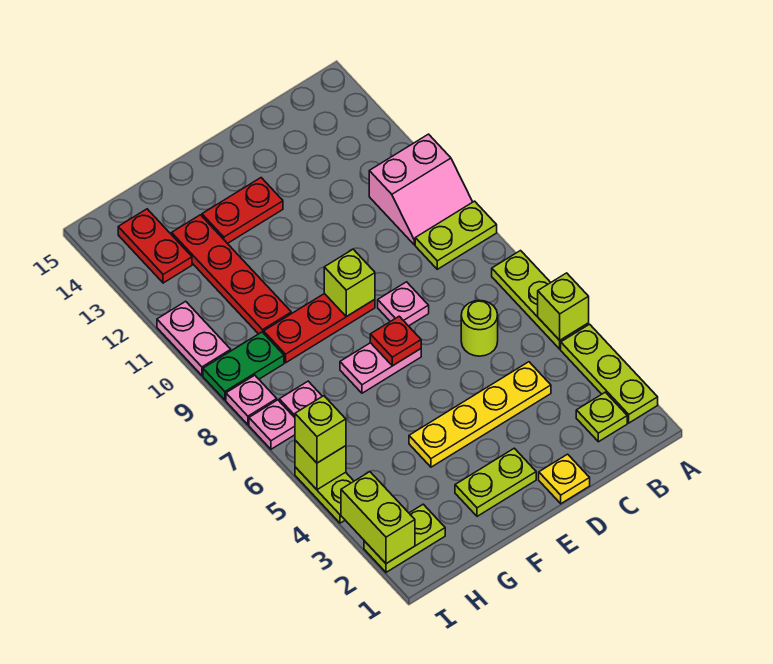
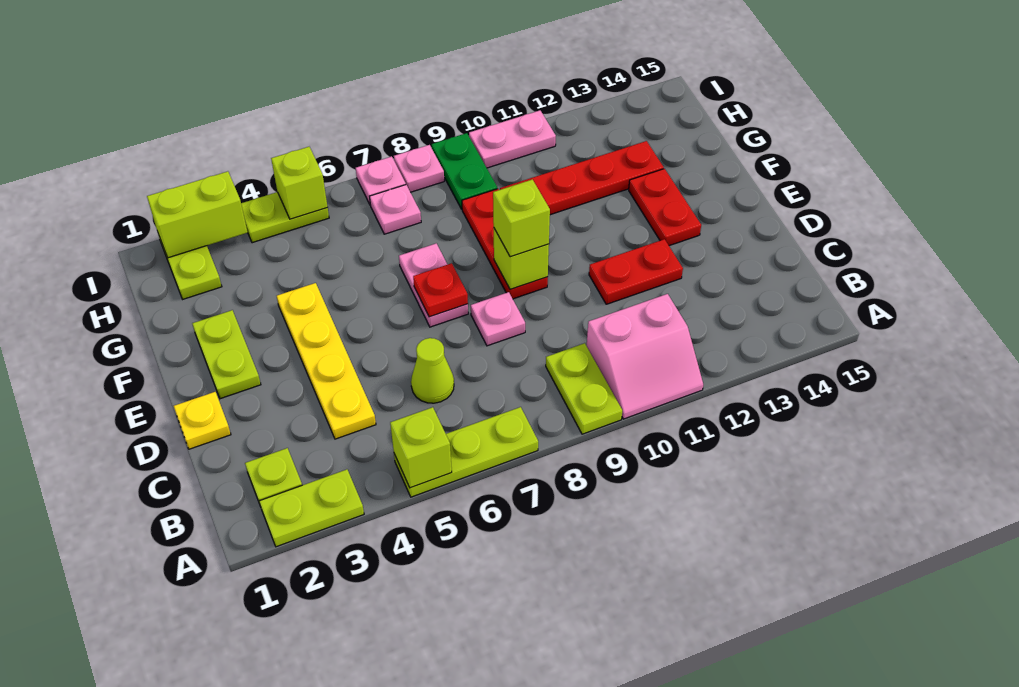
lime 1x3 plate [561,324,658,423] -> lime 1x2 plate [259,469,364,547]
pink 2x2 slope [369,134,472,245] -> pink 2x2 slope turned to [587,294,703,419]
lime 1x1 round brick [461,300,498,356] -> lime 1x1 cone [411,338,454,403]
red 1x2 plate [118,209,192,283] -> red 1x2 plate moved to [589,239,683,304]
lime 1x1 brick [295,396,346,463] -> lime 1x1 brick moved to [493,179,550,257]

